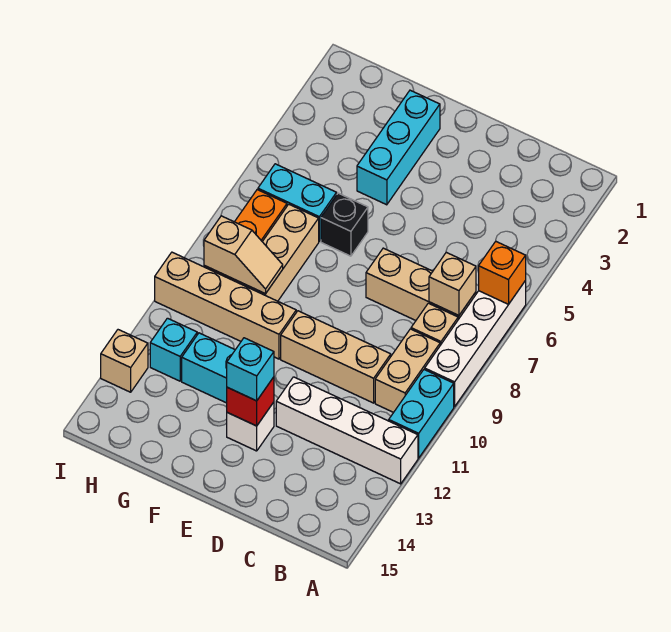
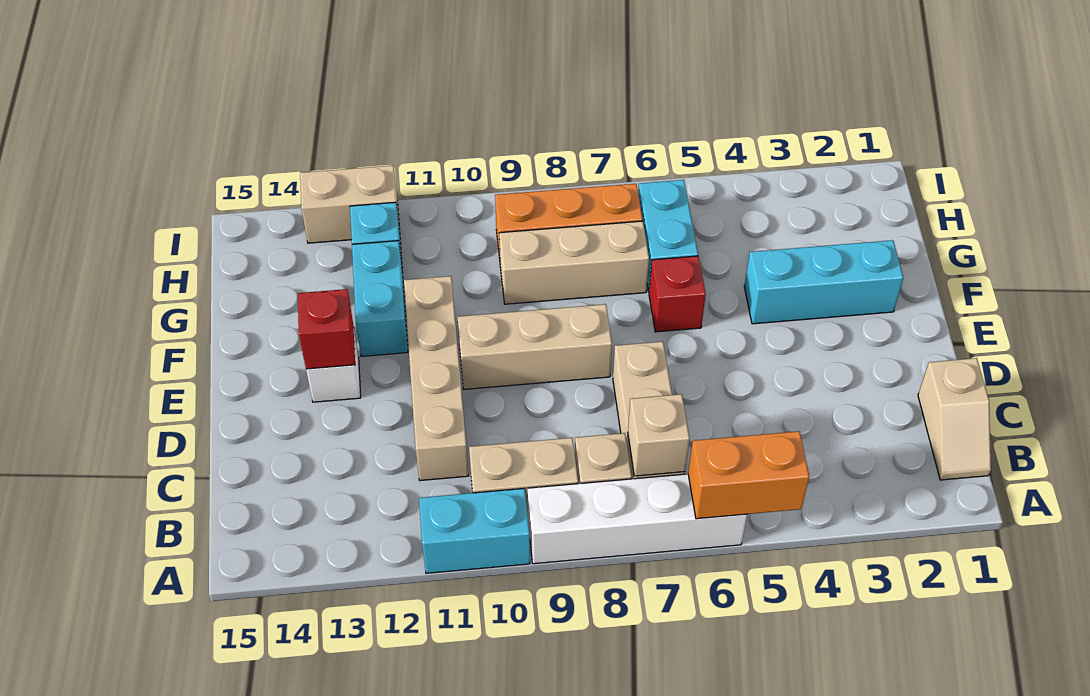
orange 1x1 brick [479,241,526,305] -> orange 1x2 brick [688,431,809,519]
white 1x4 brick [276,377,418,484] -> none
tan 1x3 brick [281,311,391,403] -> tan 1x3 brick turned to [458,304,612,389]
cyan 1x1 brick [227,338,274,401] -> none
black 1x1 brick [321,193,368,256] -> red 1x1 brick [649,256,706,332]
tan 1x4 brick [155,252,296,359] -> tan 1x4 brick moved to [404,276,469,481]
tan 1x2 slope [204,216,283,294] -> tan 1x2 slope moved to [918,358,991,480]
tan 1x1 brick [101,330,148,392] -> tan 1x2 brick [300,165,400,243]

